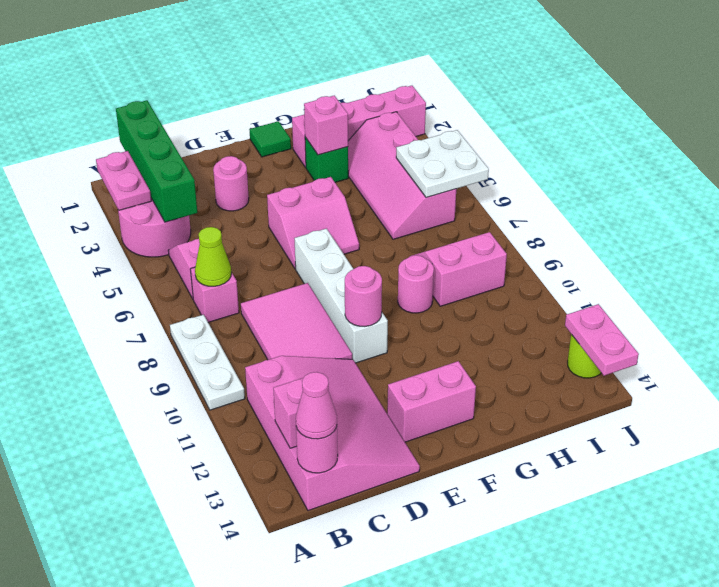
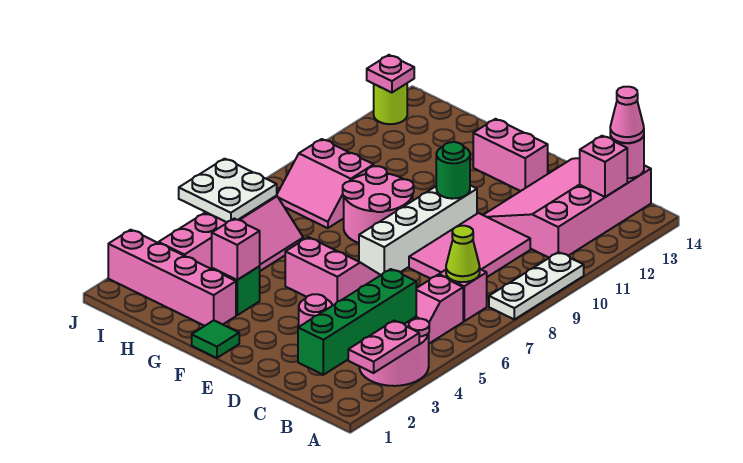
pink 1x1 round brick [345,266,382,326] -> green 1x1 round brick [436,142,470,199]
pink 1x1 round brick [398,255,434,313] -> pink 2x2 round brick [343,166,414,243]
pink 1x2 plate [565,304,639,376] -> pink 1x1 plate [367,55,414,93]

